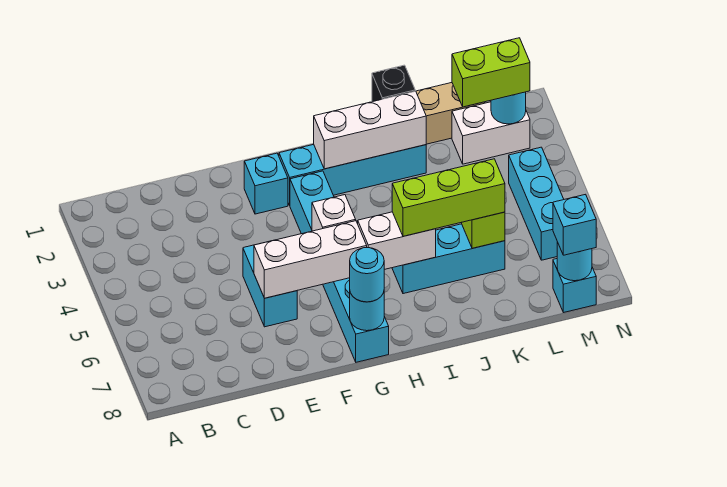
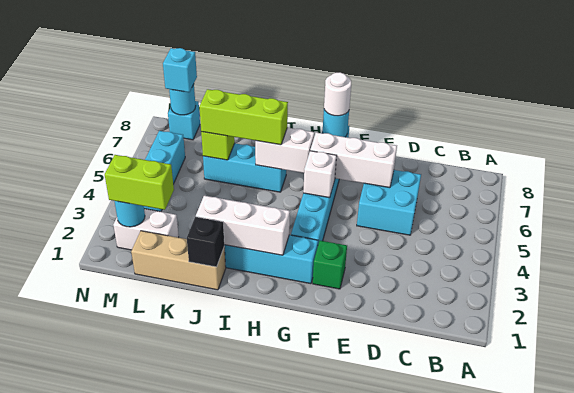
cyan 1x2 brick [243,245,297,327] -> cyan 2x2 brick [357,170,421,235]
cyan 1x1 brick [244,153,288,214] -> green 1x1 brick [313,241,347,289]
cyan 1x1 round brick [350,248,384,302] -> white 1x1 round brick [324,72,351,116]

